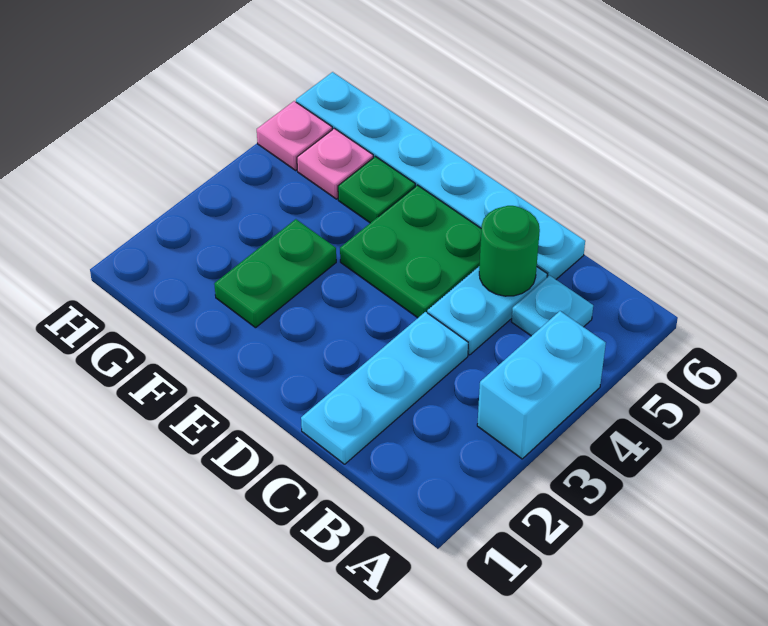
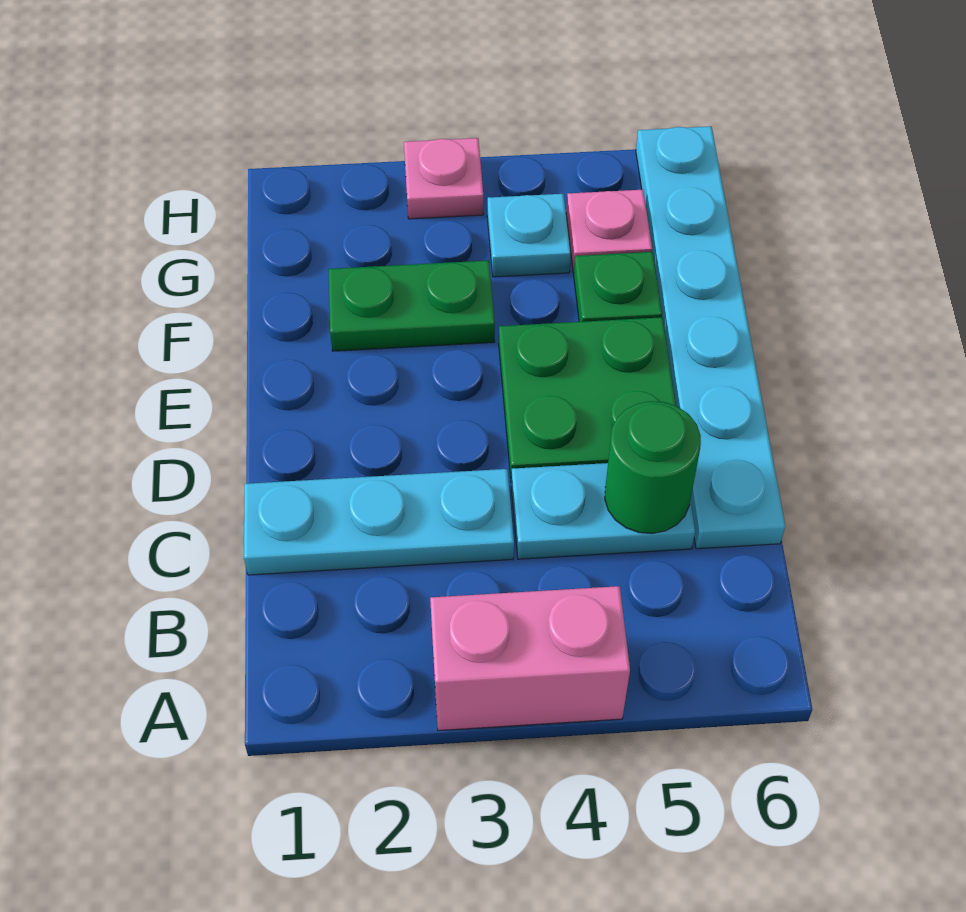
cyan 1x2 brick [477,311,606,459] -> pink 1x2 brick [430,586,630,731]
cyan 1x1 plate [511,275,593,336] -> cyan 1x1 plate moved to [487,194,571,277]
pink 1x1 plate [257,101,332,170] -> pink 1x1 plate moved to [404,138,483,219]

